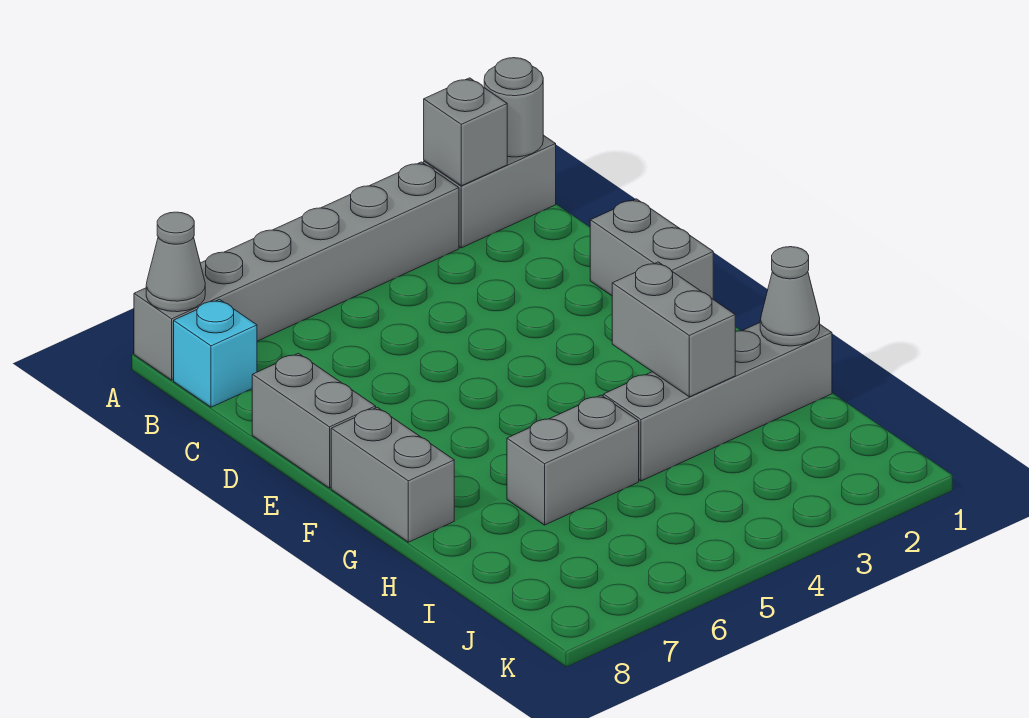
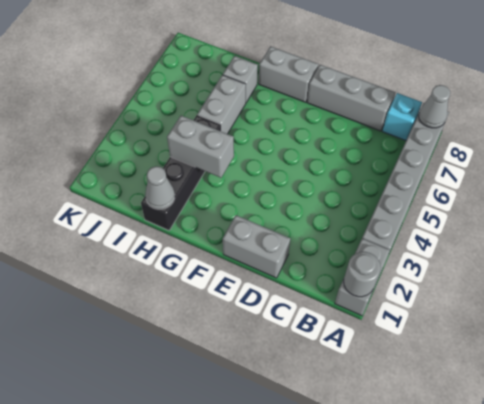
grey 1x1 brick [424,78,507,186] -> grey 1x1 brick moved to [223,56,258,102]
grey 1x2 brick [252,353,376,488] -> grey 1x3 brick [307,65,396,131]
grey 1x4 brick [603,323,832,481] -> black 1x4 brick [141,115,221,230]

